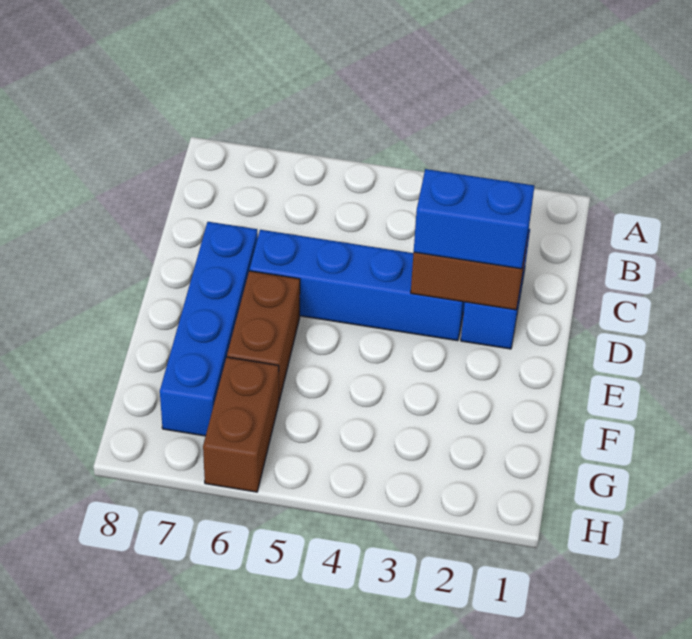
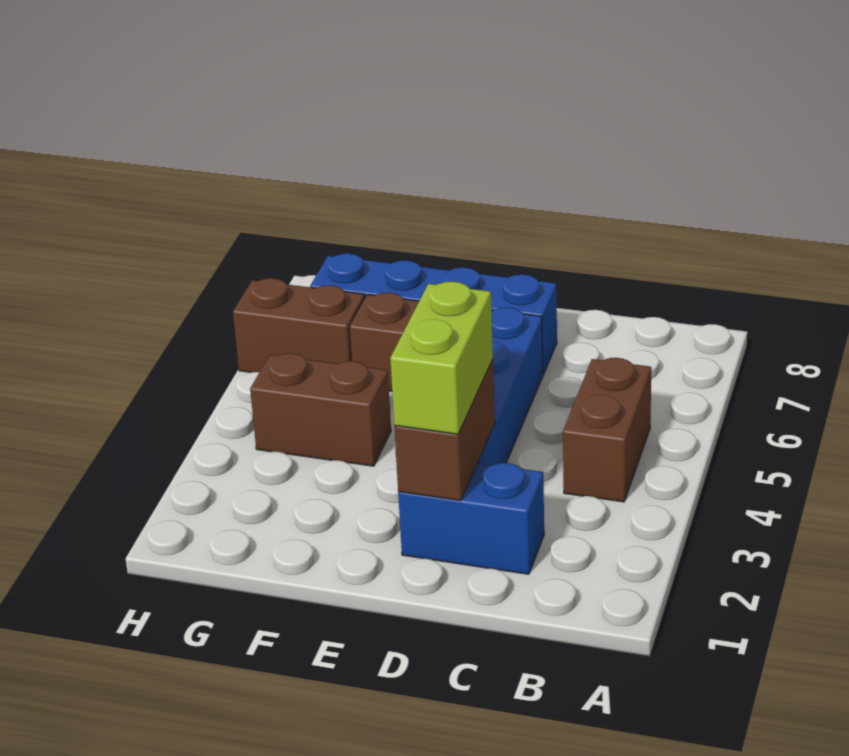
none -> brown 1x2 brick [563,358,651,502]
blue 1x2 brick [414,169,534,269] -> lime 1x2 brick [390,281,493,434]
none -> brown 1x2 brick [250,353,391,466]

